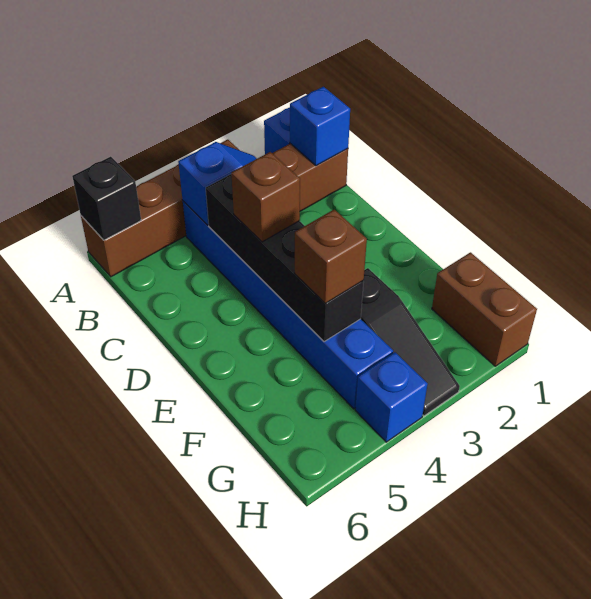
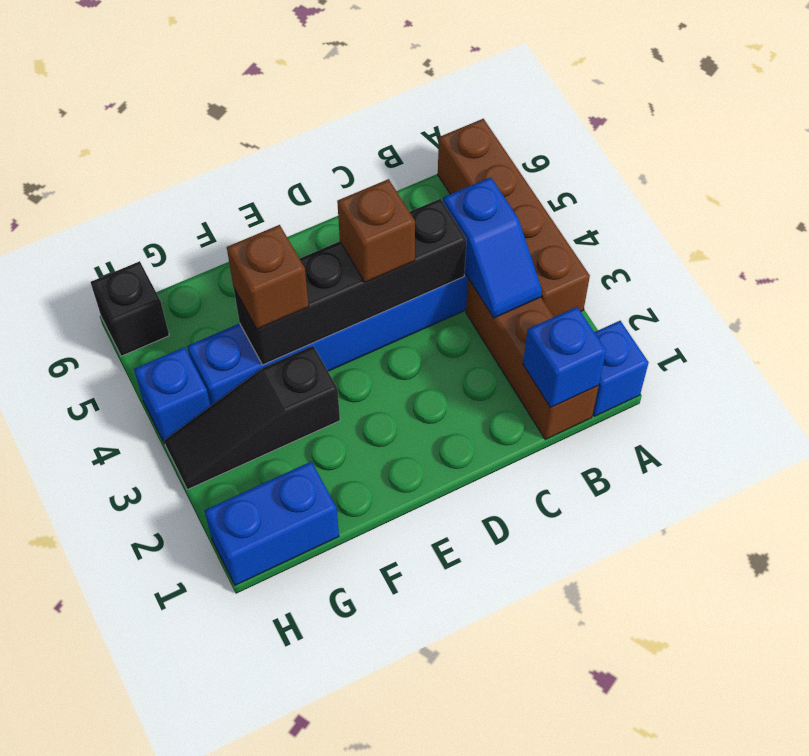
black 1x1 brick [72,157,141,240] -> black 1x1 brick moved to [91,261,169,356]
brown 1x2 brick [432,252,537,366] -> blue 1x2 brick [205,462,339,585]

